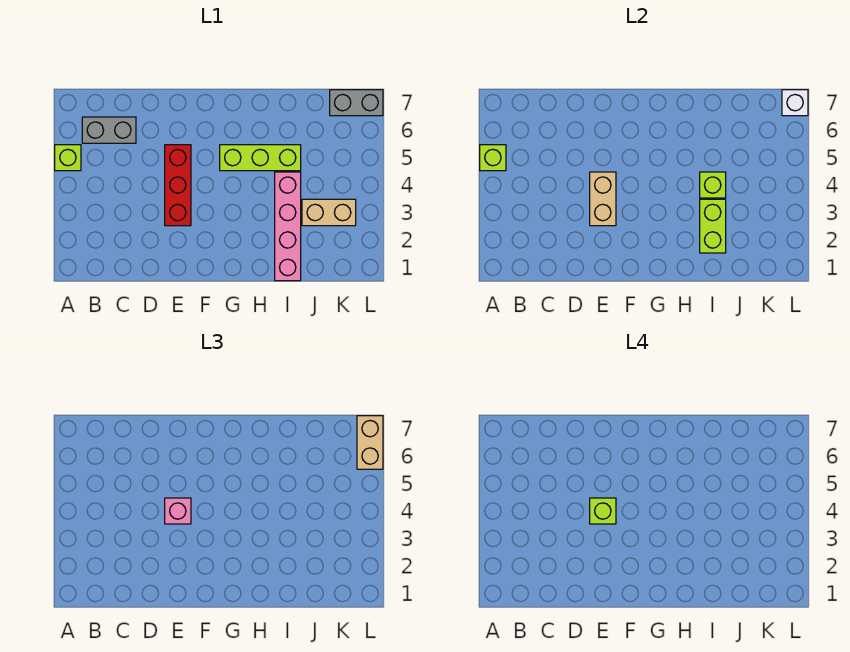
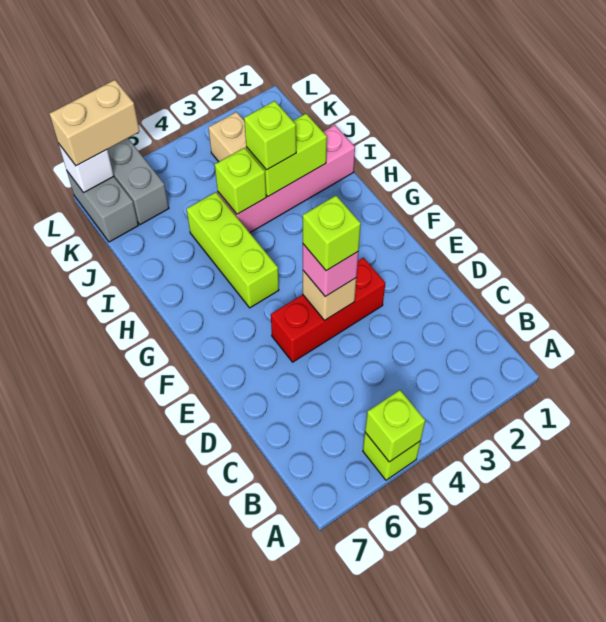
grey 1x2 brick [82,117,136,143] -> grey 1x2 brick moved to [107,138,169,225]
tan 1x2 brick [590,172,616,226] -> tan 1x1 brick [303,271,356,321]
none -> lime 1x1 brick [244,101,296,170]

